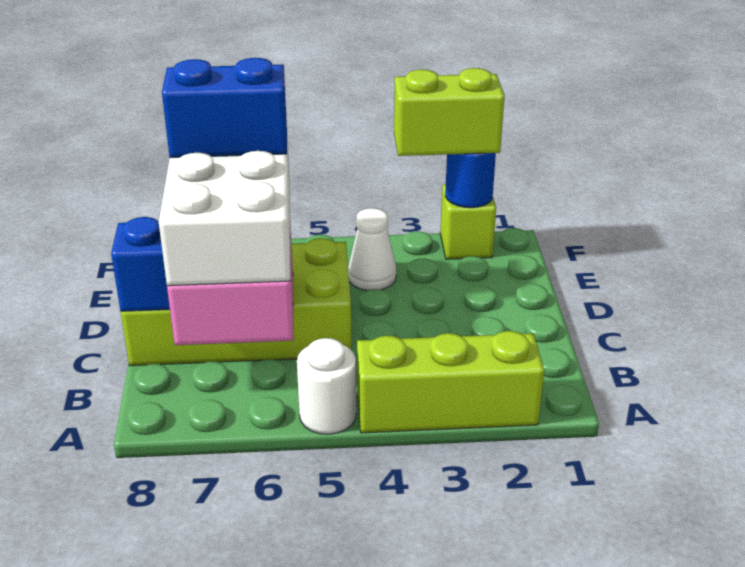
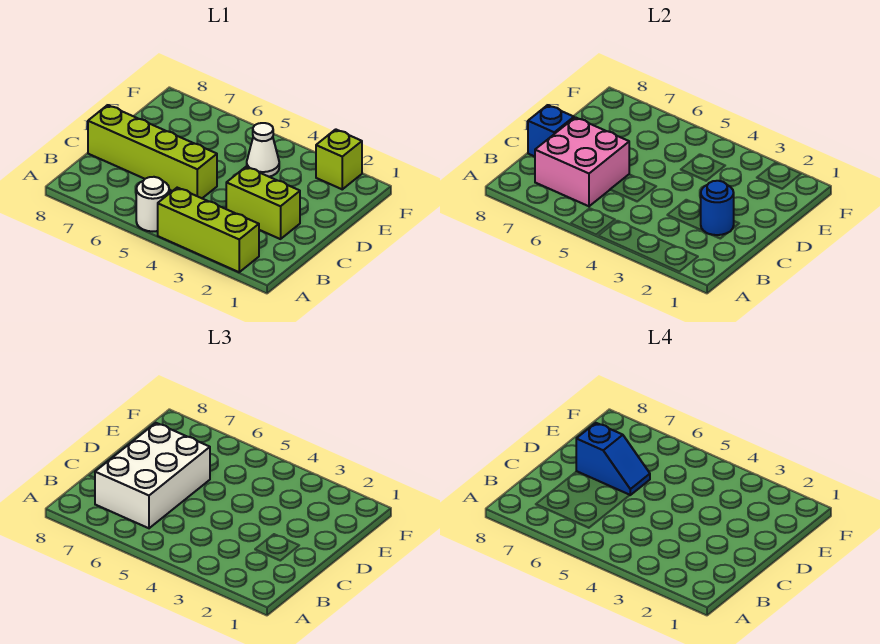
lime 2x4 brick [121,238,352,366] -> lime 1x4 brick [88,105,217,198]
blue 1x2 brick [162,58,287,158] -> blue 1x2 slope [576,423,650,495]
blue 1x1 round brick [445,153,496,208] -> blue 1x1 round brick moved to [701,181,734,235]
lime 1x2 brick [394,68,504,156] -> lime 1x2 brick moved to [226,167,300,239]

